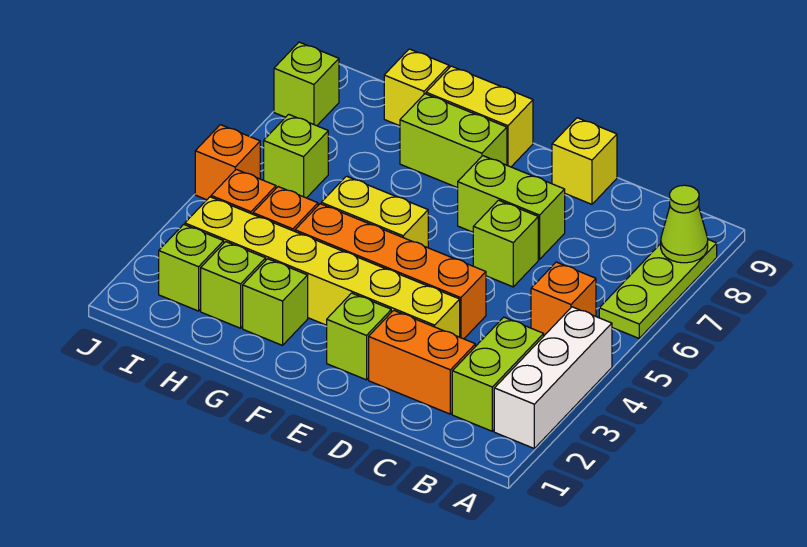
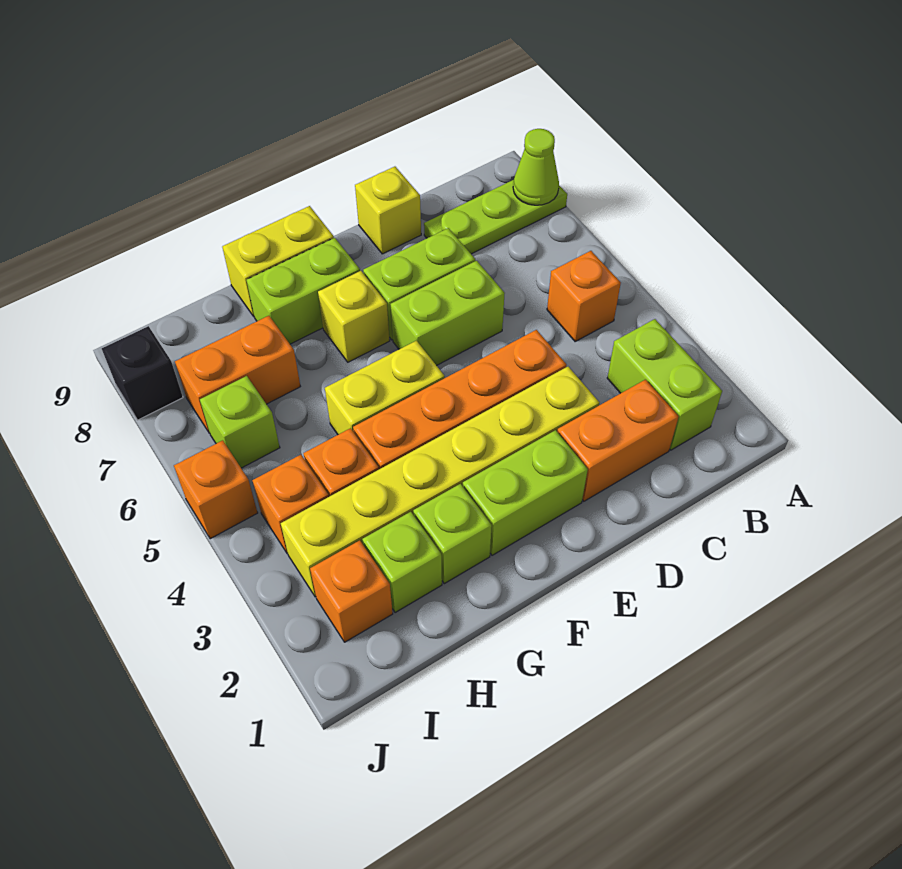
white 1x3 brick [494,307,612,448] -> none
lime 1x3 plate [599,240,717,338] -> lime 1x3 plate turned to [424,180,567,254]
lime 1x1 brick [473,200,538,287] -> lime 1x2 brick [390,261,505,365]
lime 1x1 brick [327,293,391,380] -> lime 1x2 brick [463,430,588,555]
none -> orange 1x2 brick [175,316,300,433]
yellow 1x1 brick [384,49,449,126] -> yellow 1x1 brick moved to [318,271,390,362]
lime 1x1 brick [159,224,224,311] -> orange 1x1 brick [310,540,393,642]
lime 1x1 brick [274,42,339,126] -> black 1x1 brick [102,326,183,420]

